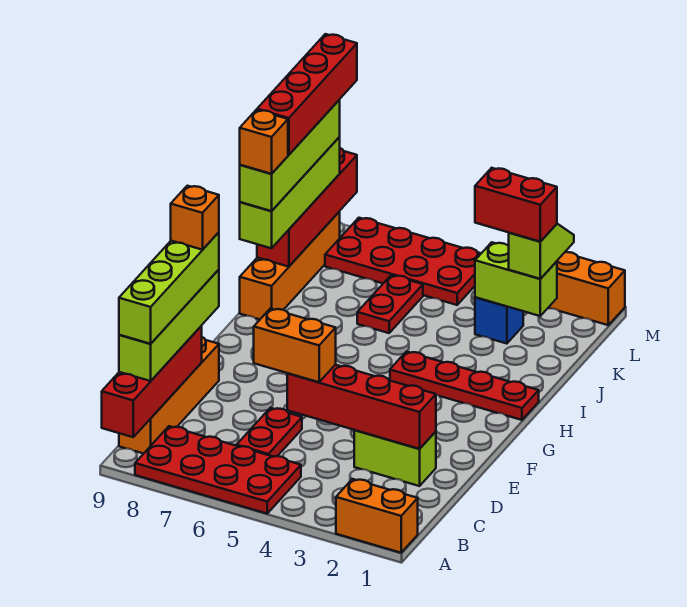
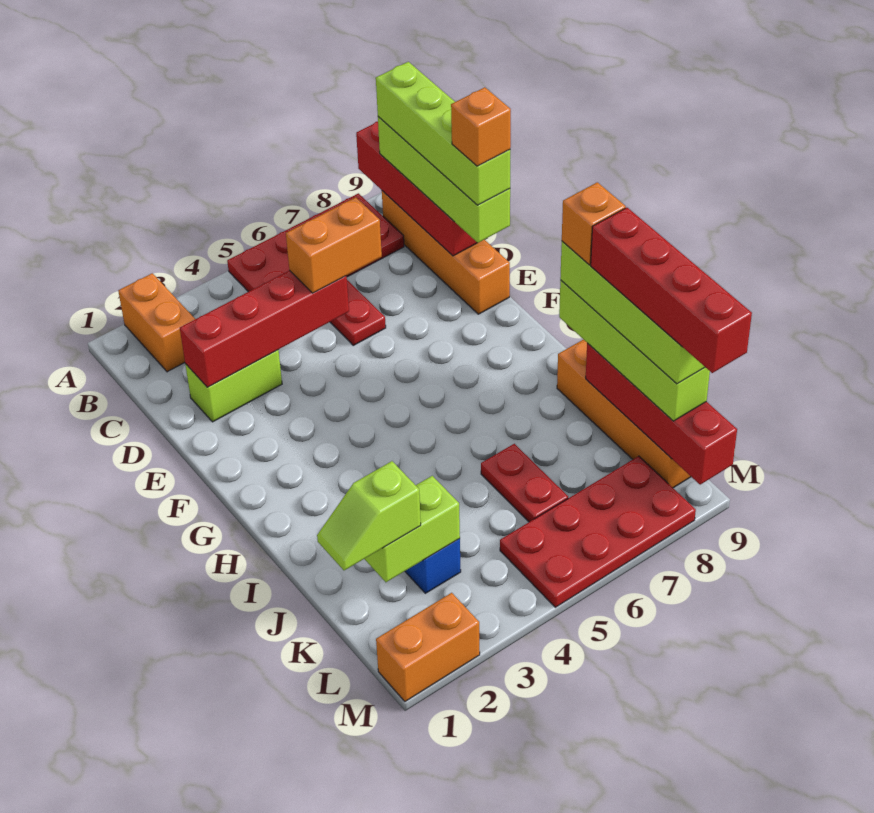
orange 1x2 brick [336,479,418,553] -> orange 1x2 brick turned to [118,273,195,372]
red 1x4 plate [390,352,539,420] -> none
lime 1x2 slope [509,224,574,279] -> lime 1x2 slope turned to [317,461,421,570]
red 1x2 brick [475,168,557,242] -> none

